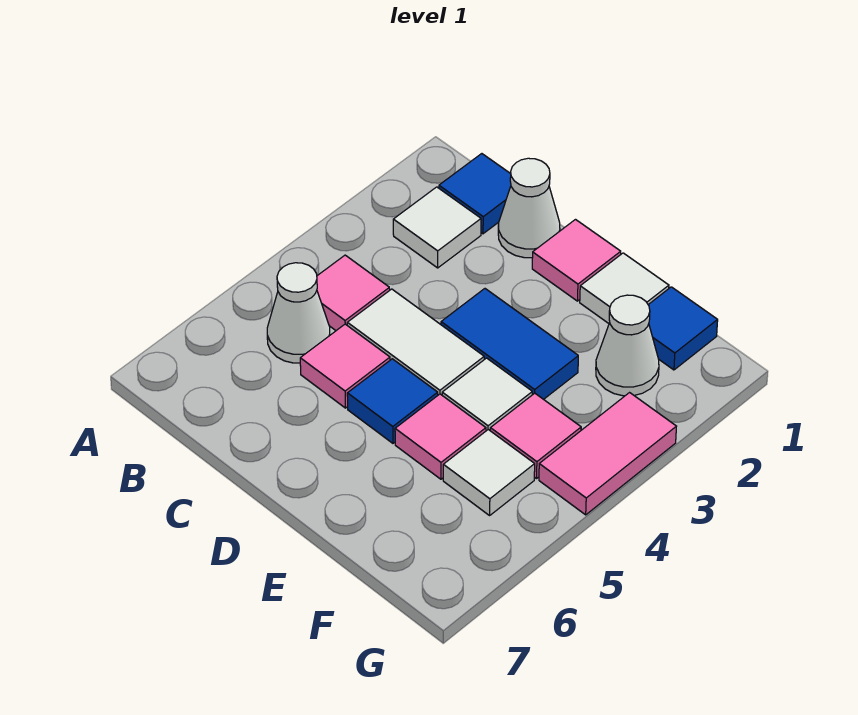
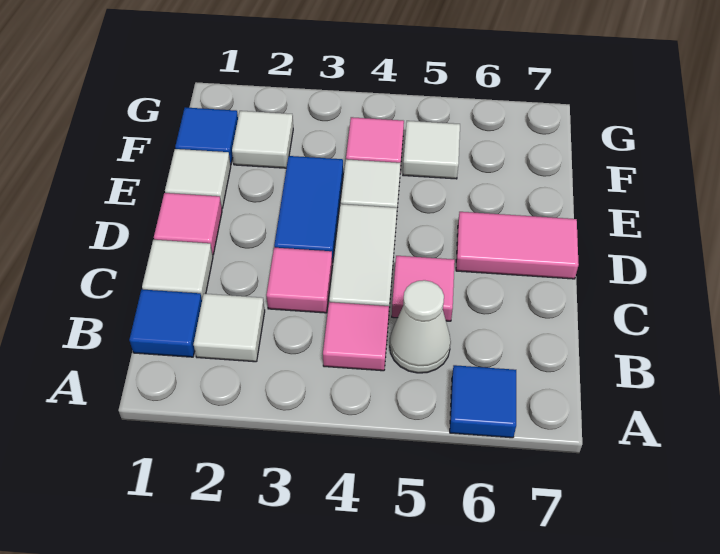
white 1x1 cone [498,158,560,258] -> white 1x1 tile [142,240,213,299]
blue 1x1 tile [347,359,438,443] -> blue 1x1 tile moved to [450,365,516,438]
pink 1x1 tile [395,394,486,479] -> pink 1x1 tile moved to [266,248,332,313]
white 1x1 cone [596,295,659,396] -> white 1x1 tile [232,111,293,168]
pink 1x2 tile [539,393,677,515] -> pink 1x2 tile moved to [456,212,579,279]

